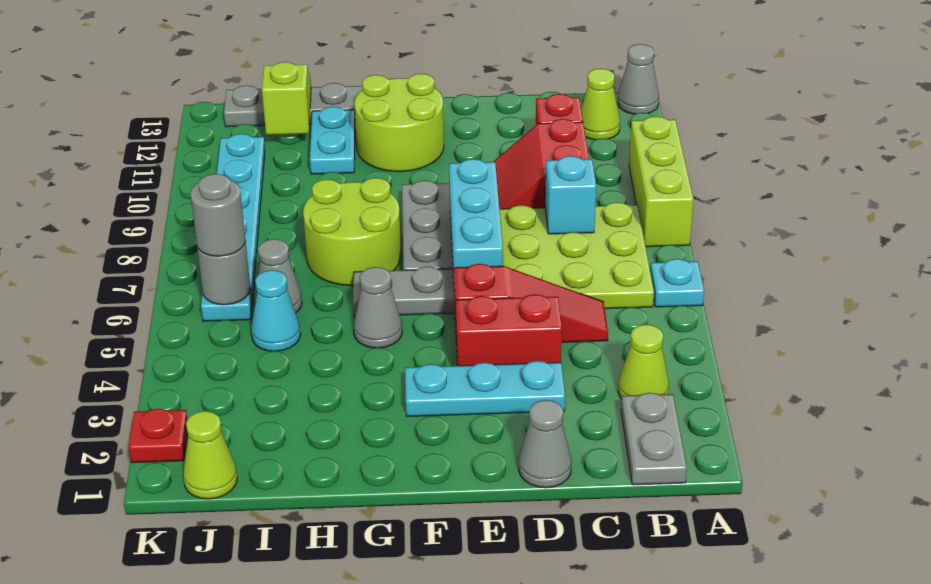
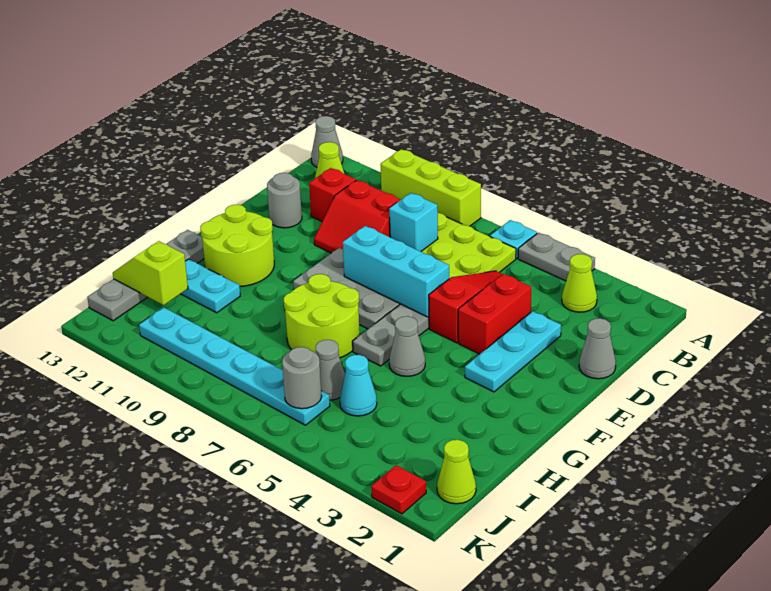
grey 1x2 plate [621,393,687,485] -> grey 1x2 plate moved to [518,233,595,281]
grey 1x1 round brick [190,174,245,256] -> grey 1x1 round brick moved to [267,173,302,228]

